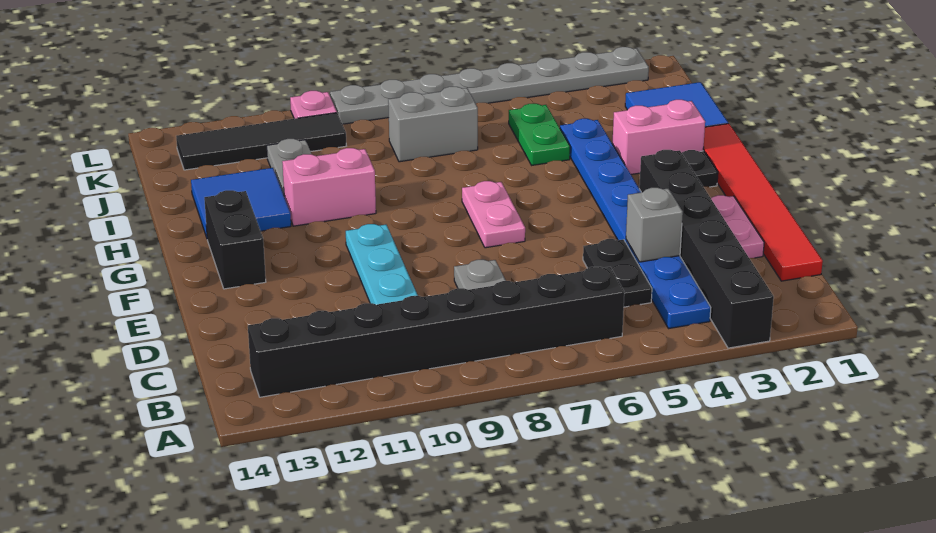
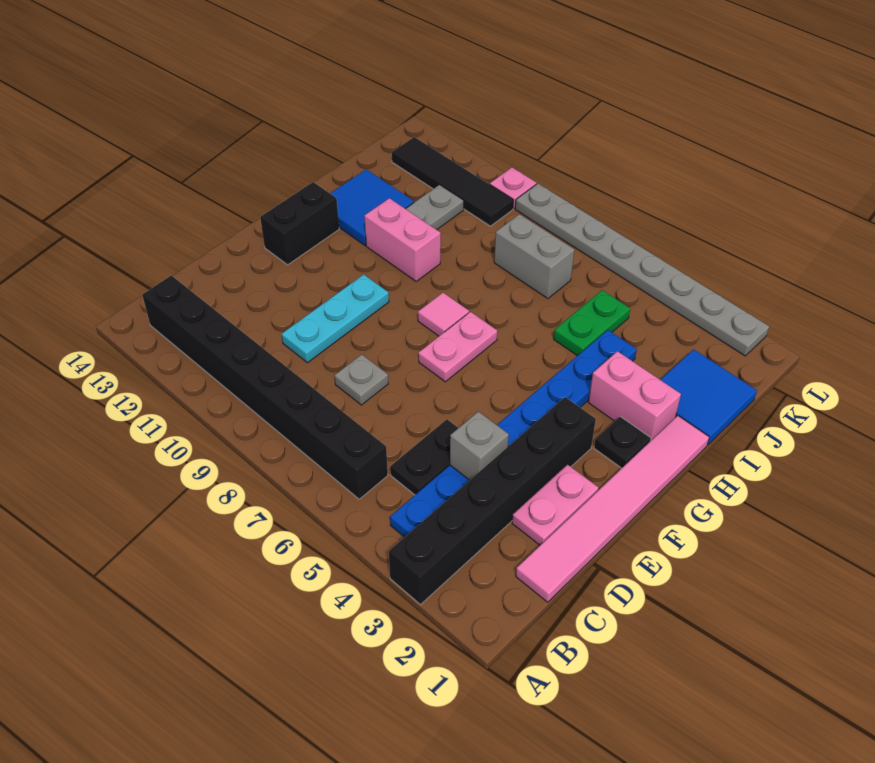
red 1x6 tile [703,123,823,281] -> pink 1x6 tile [516,416,709,602]
none -> pink 1x1 tile [418,293,469,336]

